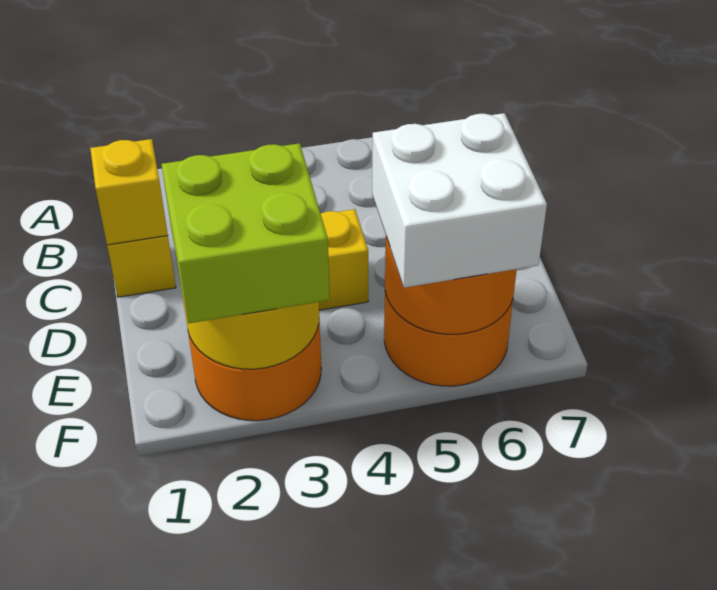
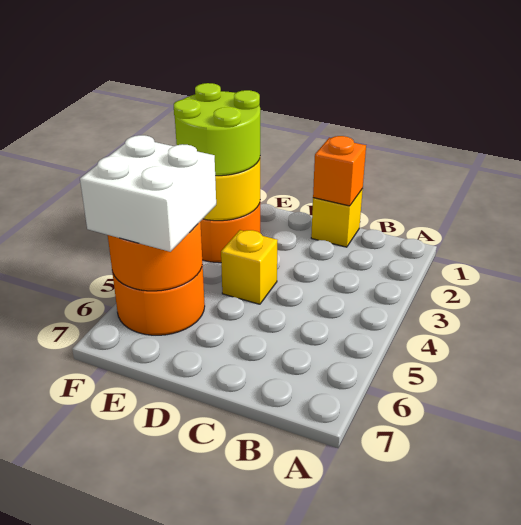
yellow 1x1 brick [90,139,168,245] -> orange 1x1 brick [313,136,366,206]
lime 2x2 brick [162,143,330,323] -> lime 2x2 round brick [174,83,260,176]

